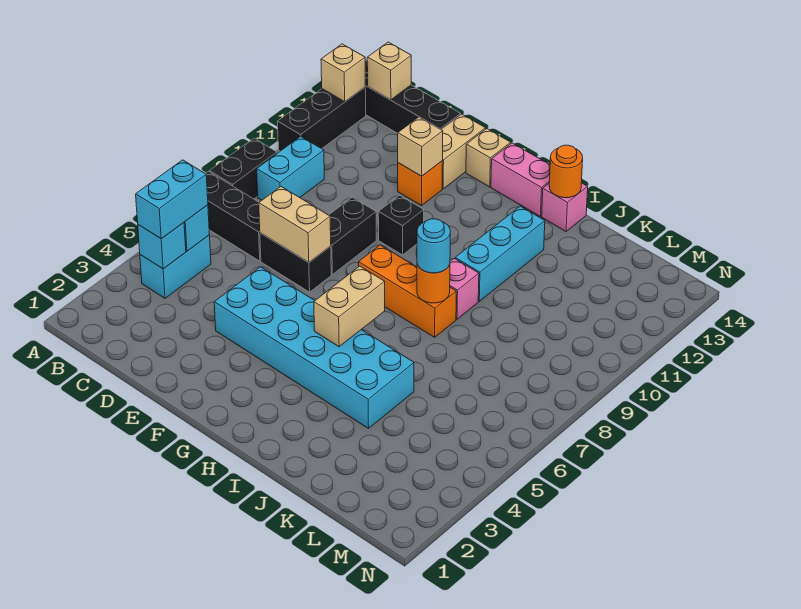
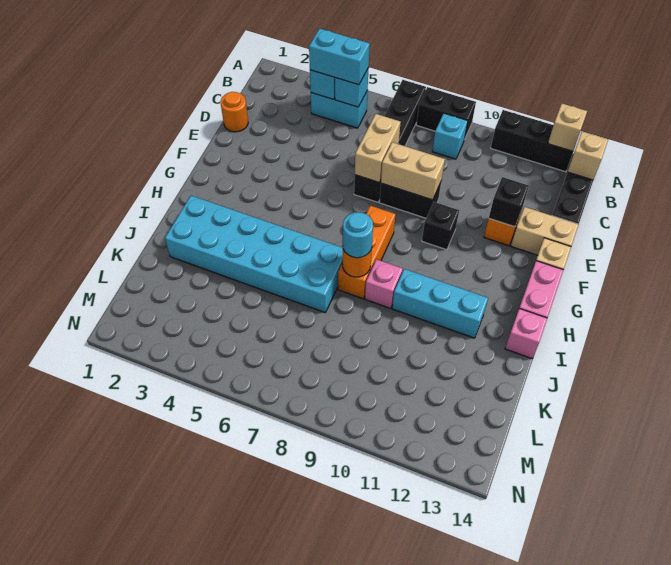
cyan 1x2 brick [257,136,324,200] -> cyan 1x1 brick [432,113,468,159]
cyan 2x6 brick [214,267,414,429] -> cyan 2x6 brick turned to [165,196,343,313]
tan 1x1 brick [398,117,443,176] -> black 1x1 brick [489,177,529,227]
tan 1x2 brick [314,266,385,347] -> tan 1x2 brick moved to [381,142,445,200]
orange 1x1 round brick [549,145,583,198] -> orange 1x1 round brick moved to [221,92,248,132]

